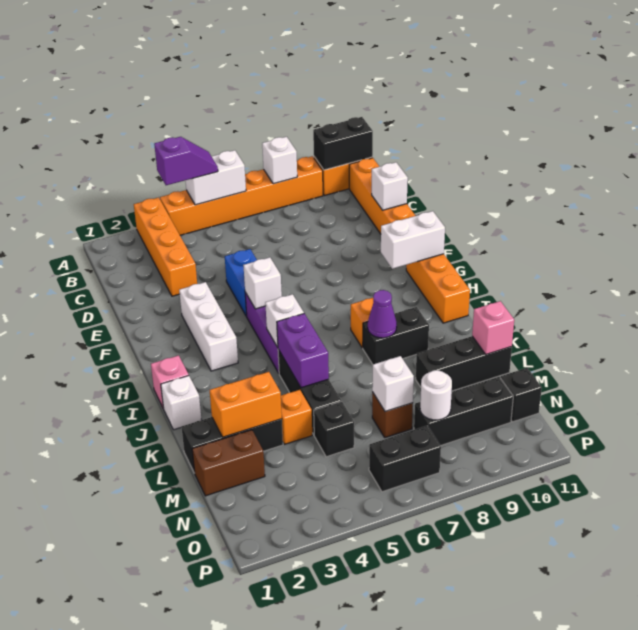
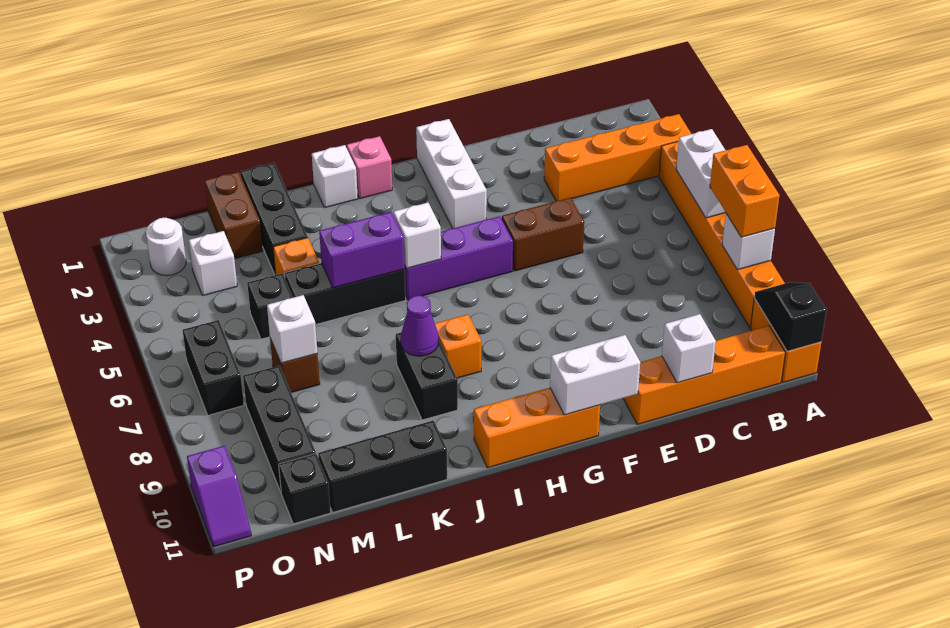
purple 1x2 slope [154,137,218,185] -> purple 1x2 slope moved to [187,446,251,547]
black 1x2 brick [313,117,373,170] -> black 1x2 slope [754,282,827,351]
blue 1x2 brick [225,249,257,316] -> brown 1x2 brick [502,198,584,271]
white 1x3 brick [179,282,238,371] -> white 1x3 brick turned to [416,119,487,228]
white 1x1 brick [243,257,282,309] -> white 1x1 brick moved to [189,231,237,295]
white 1x2 brick [381,211,445,269] -> white 1x2 brick turned to [550,335,640,415]
orange 1x2 brick [210,372,282,437] -> orange 1x2 brick moved to [710,145,780,237]
black 1x3 brick [416,336,512,391] -> black 1x3 brick turned to [318,421,447,512]
pink 1x1 brick [472,301,514,354] -> none
white 1x1 round brick [420,370,452,420] -> white 1x1 round brick moved to [146,218,186,276]

